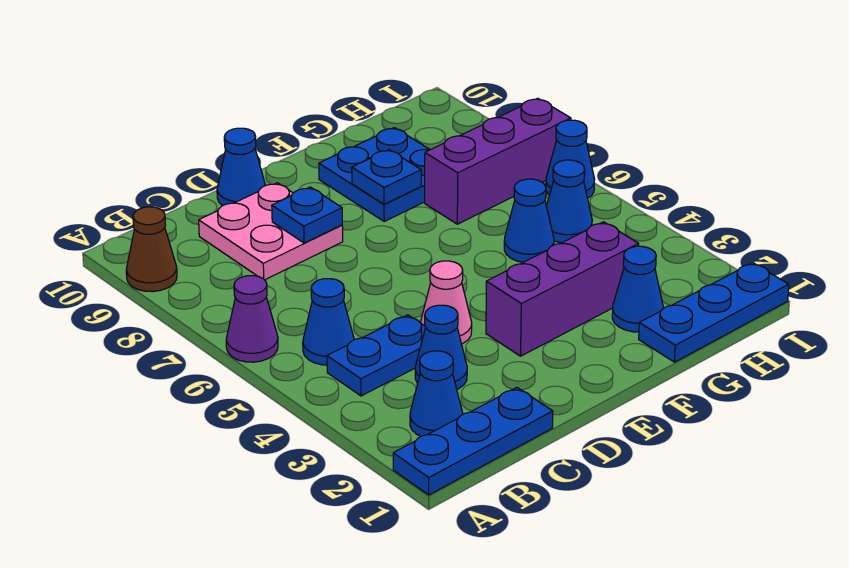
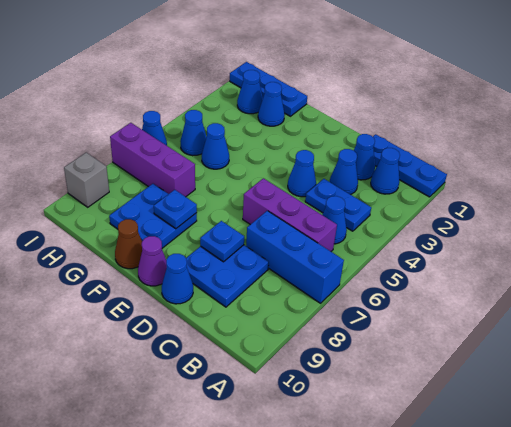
purple 1x1 cone [226,276,278,362] -> purple 1x1 cone moved to [138,236,167,286]
none -> blue 1x3 brick [246,211,344,303]
brown 1x1 cone [126,207,177,292] -> brown 1x1 cone moved to [115,219,142,269]
none -> blue 1x1 cone [354,134,375,180]
pink 2x2 plate [199,183,343,280] -> blue 2x2 plate [186,245,269,307]
pink 1x1 cone [421,261,472,344] -> blue 1x1 cone [288,150,316,197]
purple 1x3 brick [486,222,639,356] -> purple 1x3 brick moved to [243,178,337,251]
none -> blue 1x1 cone [237,70,263,114]
none -> grey 1x1 brick [64,153,109,207]

